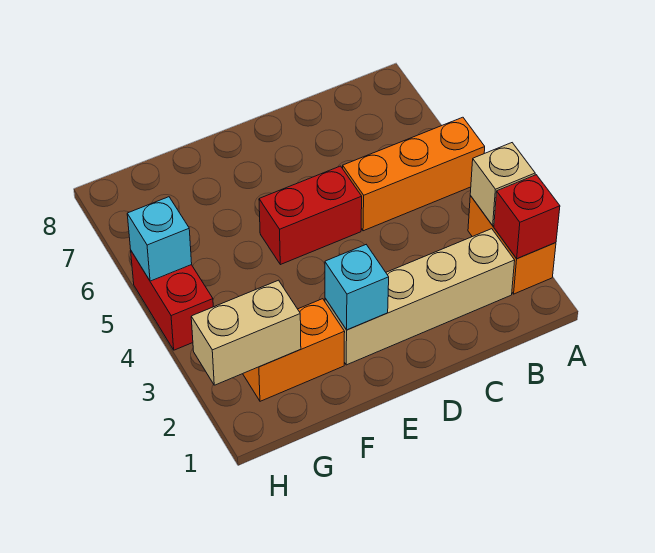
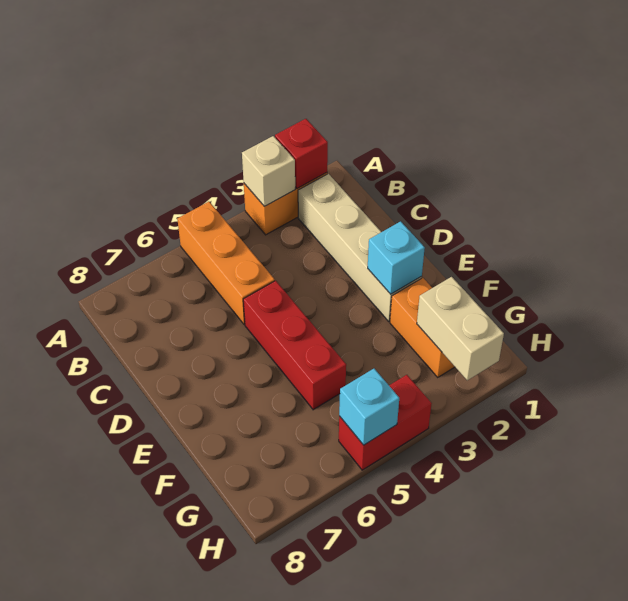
red 1x2 brick [259,166,362,265] -> red 1x3 brick [243,281,346,410]

